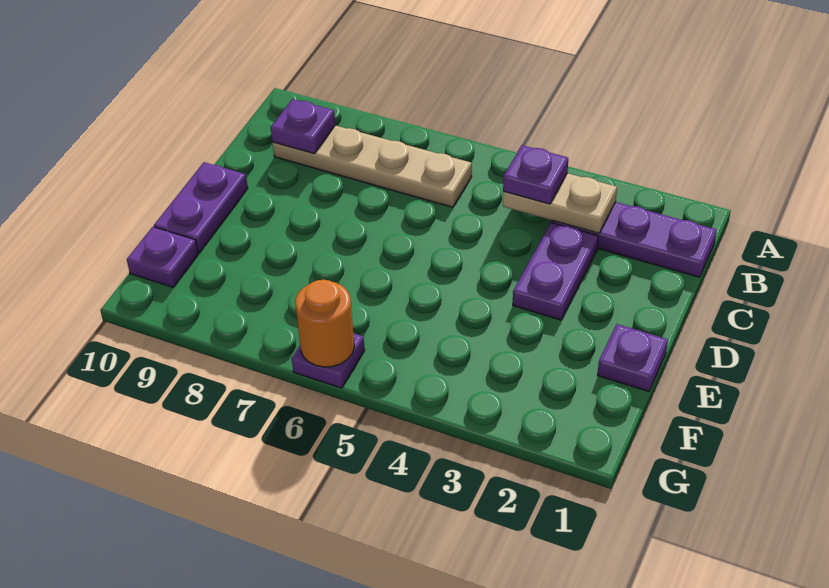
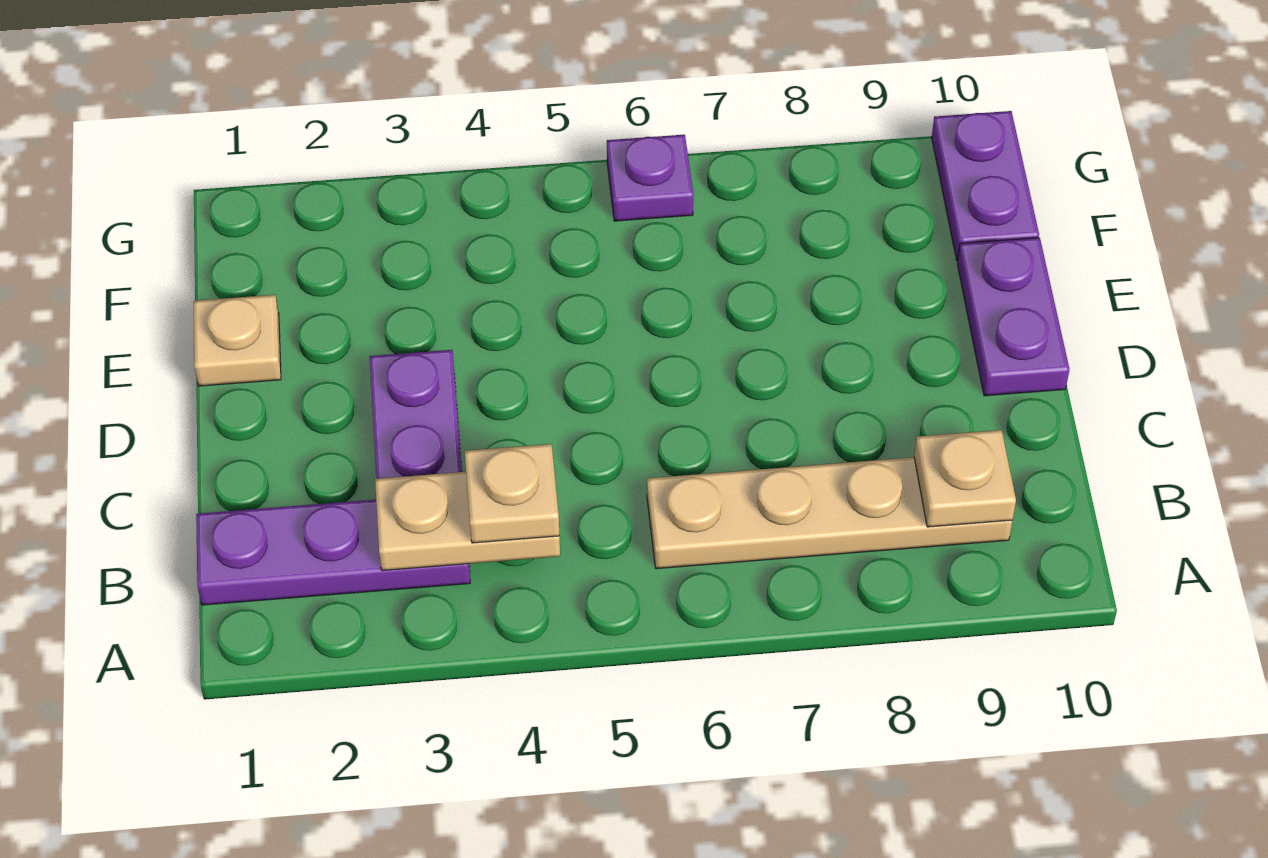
purple 1x1 plate [503,145,568,204] -> tan 1x1 plate [465,444,559,543]
purple 1x1 plate [271,99,335,153] -> tan 1x1 plate [914,430,1016,527]
purple 1x1 plate [598,324,668,391] -> tan 1x1 plate [194,295,281,386]
purple 1x1 plate [127,227,198,287] -> purple 1x2 plate [932,111,1039,261]
orange 1x1 round brick [295,280,354,367] -> none

